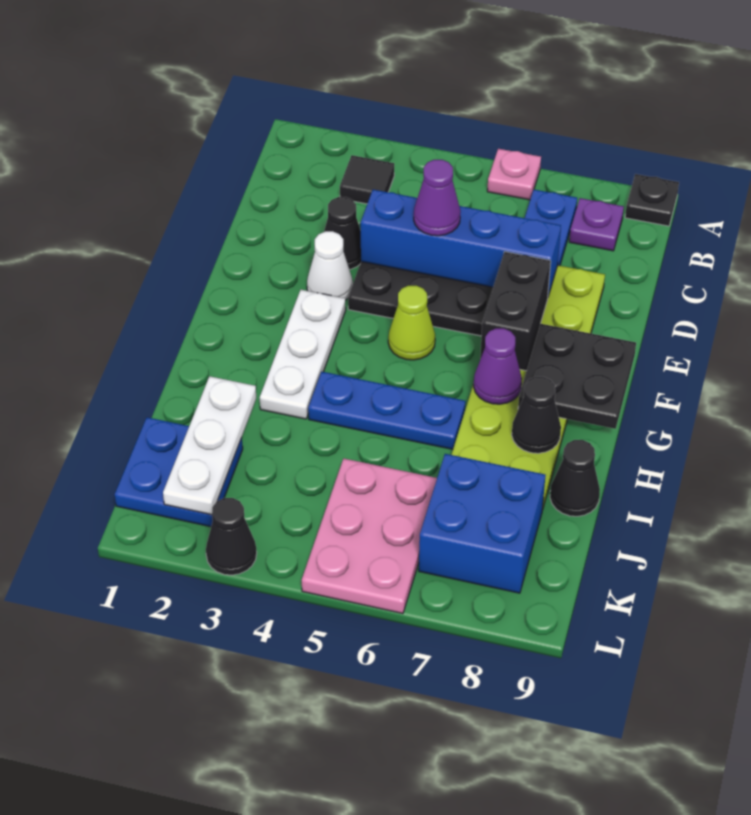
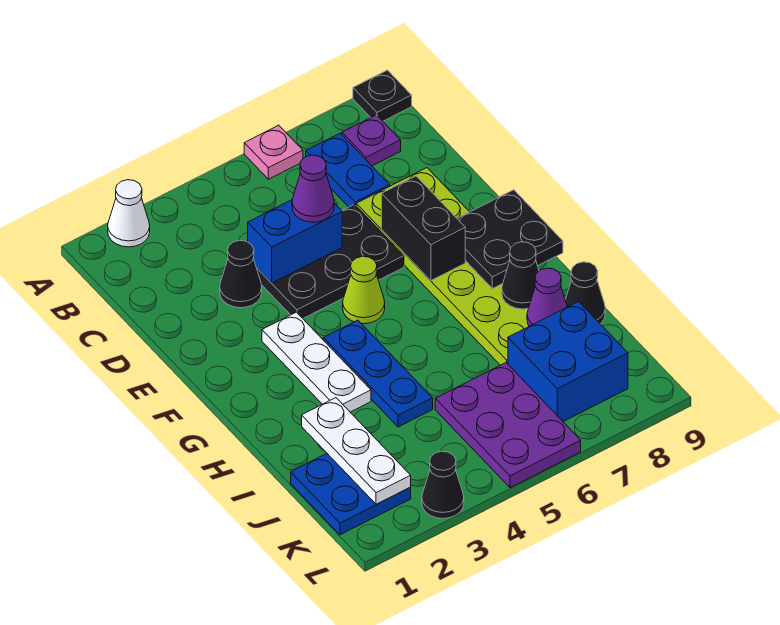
black 1x1 tile [340,155,394,204] -> none
blue 1x4 brick [360,190,561,296] -> blue 1x2 brick [248,200,342,283]
white 1x1 cone [307,231,353,300] -> white 1x1 cone moved to [108,180,150,247]
purple 1x1 cone [474,328,522,404] -> purple 1x1 cone moved to [527,268,567,326]
blue 1x3 plate [308,372,466,449] -> blue 1x3 plate turned to [323,320,433,427]
pink 2x3 plate [302,459,437,614] -> purple 2x3 plate [435,363,581,488]

